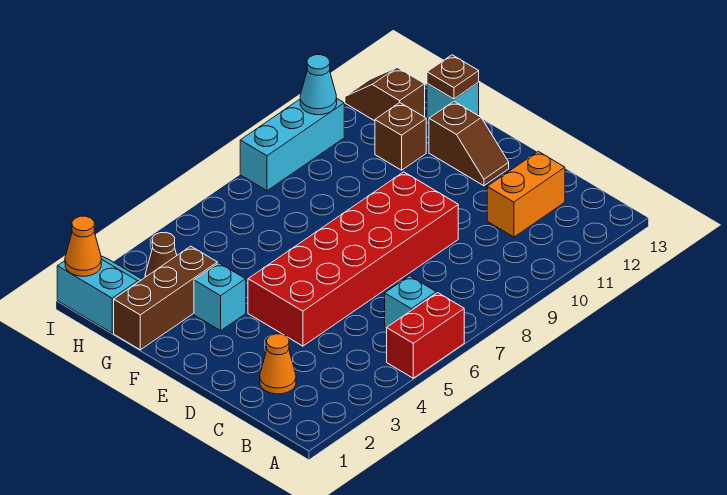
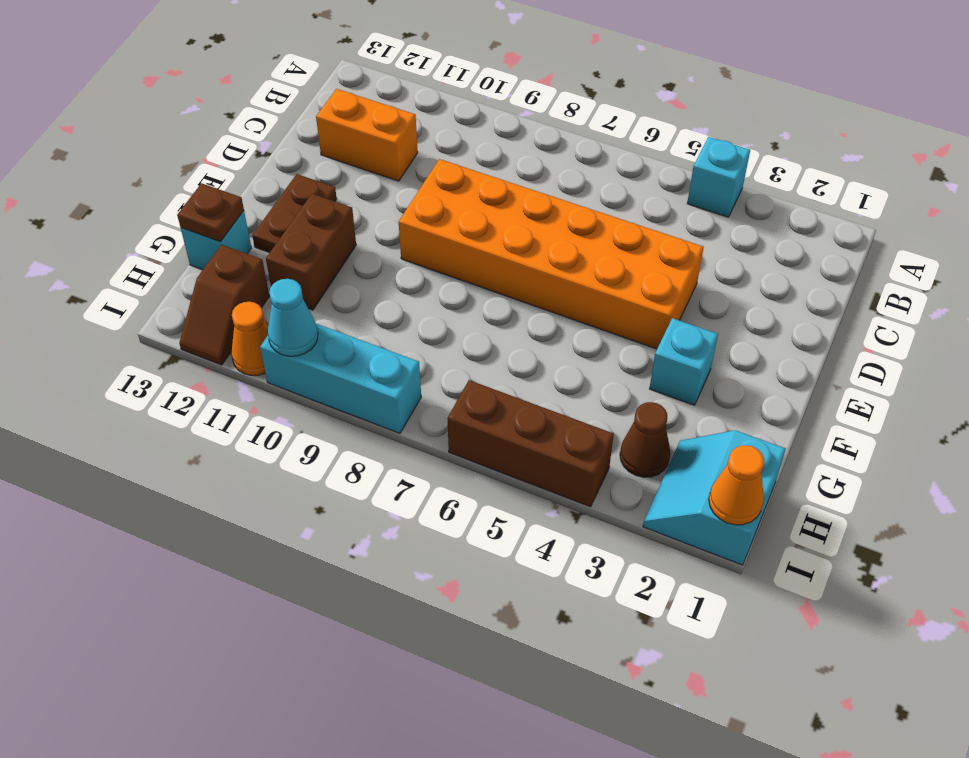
red 1x2 brick [387,293,464,378] -> none
cyan 1x1 brick [385,276,436,329] -> cyan 1x1 brick moved to [687,137,750,217]
orange 1x1 cone [260,334,296,394] -> orange 1x1 cone moved to [231,302,268,375]
red 2x6 brick [248,172,458,346] -> orange 2x6 brick [399,159,704,349]
brown 1x2 slope [429,101,509,186] -> brown 1x2 plate [252,174,337,253]
brown 1x3 brick [114,246,217,350] -> brown 1x3 brick moved to [447,380,614,507]
brown 1x1 brick [375,103,426,170] -> brown 1x2 brick [266,194,356,310]

